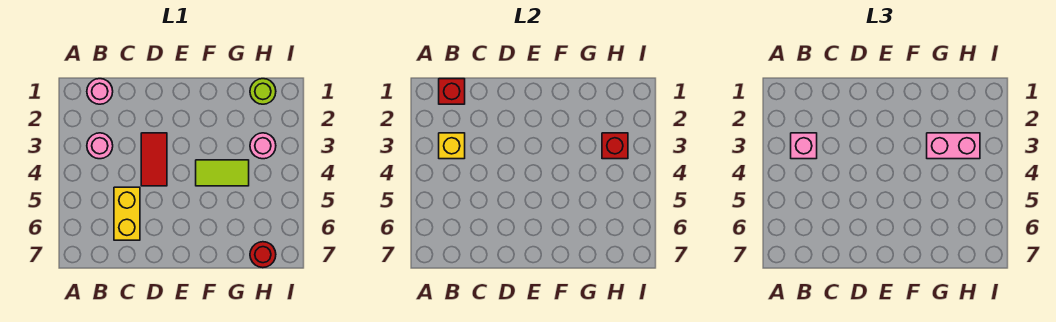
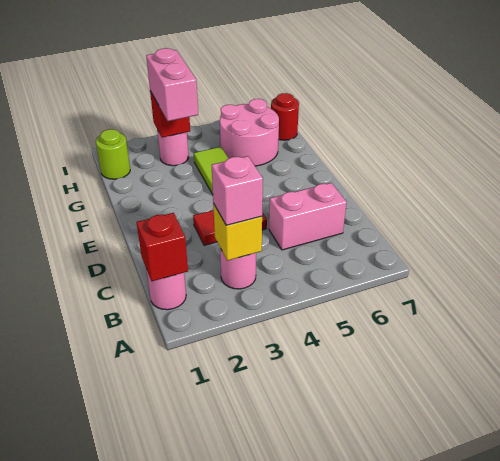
yellow 1x2 brick [114,187,140,240] -> pink 1x2 brick [269,183,347,250]
none -> pink 2x2 round brick [220,99,279,166]

